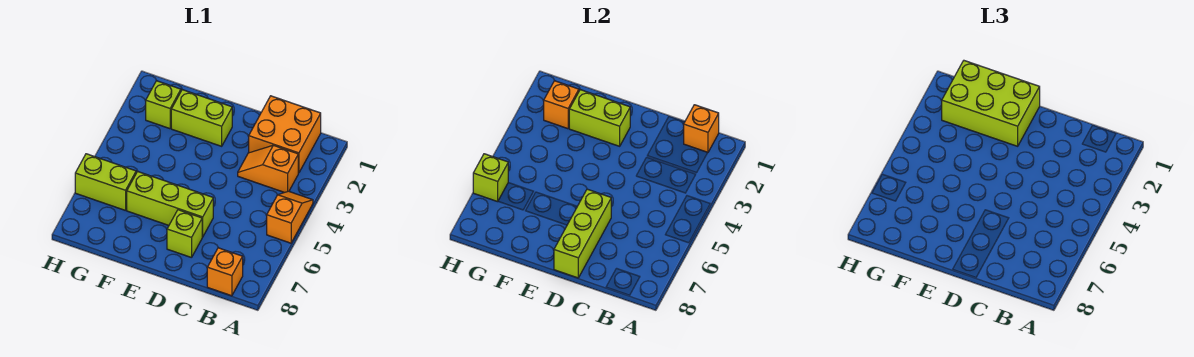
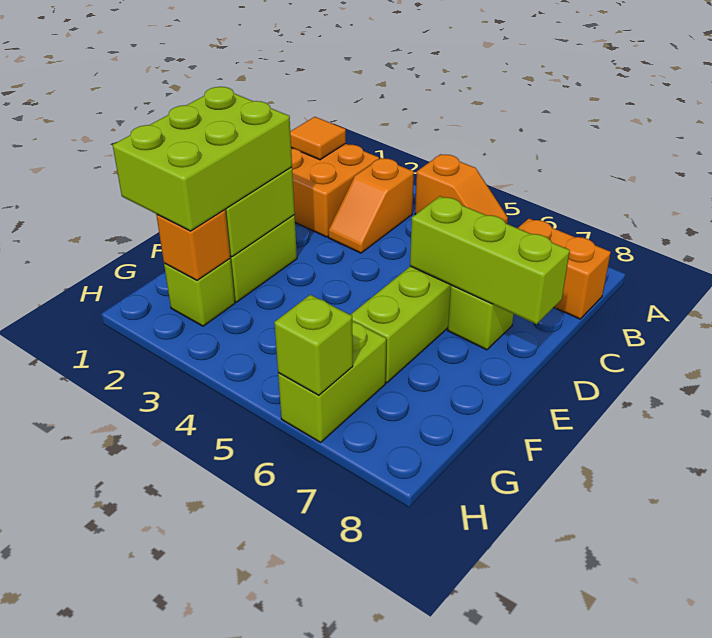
orange 1x2 slope [267,191,313,243] -> orange 1x2 slope turned to [415,154,508,224]
orange 1x1 brick [684,105,719,153] -> orange 1x1 tile [290,117,346,160]
orange 1x1 brick [207,248,243,296] -> orange 1x2 brick [518,219,611,319]

